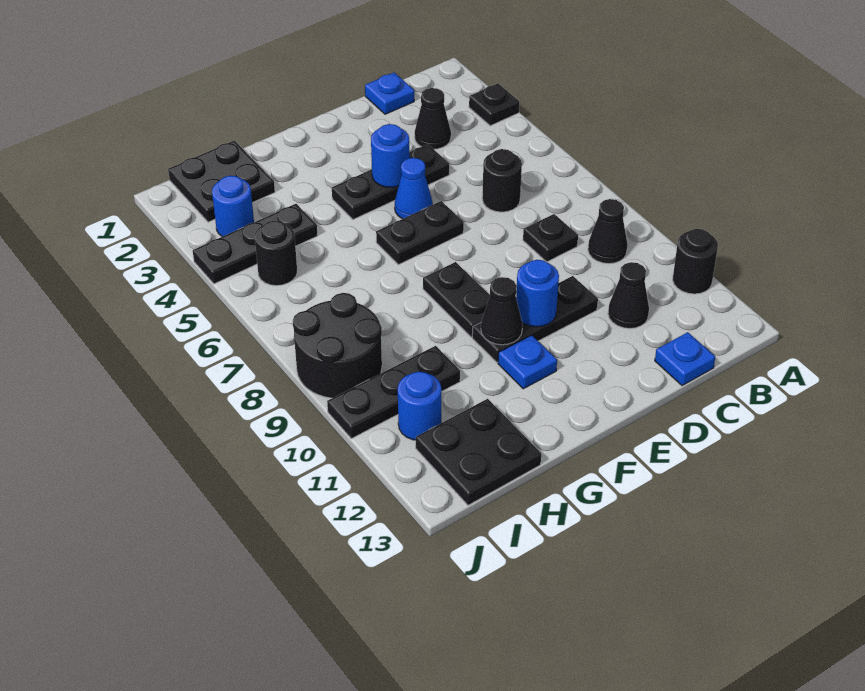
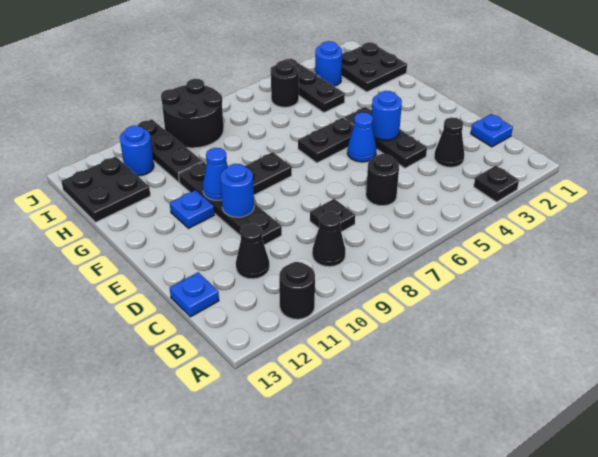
black 1x3 plate [472,276,598,362] -> black 1x4 plate [179,162,282,245]
black 1x2 plate [376,201,464,265] -> black 1x2 plate turned to [298,118,354,163]
black 1x1 cone [481,277,522,345] -> blue 1x1 cone [203,148,228,200]

